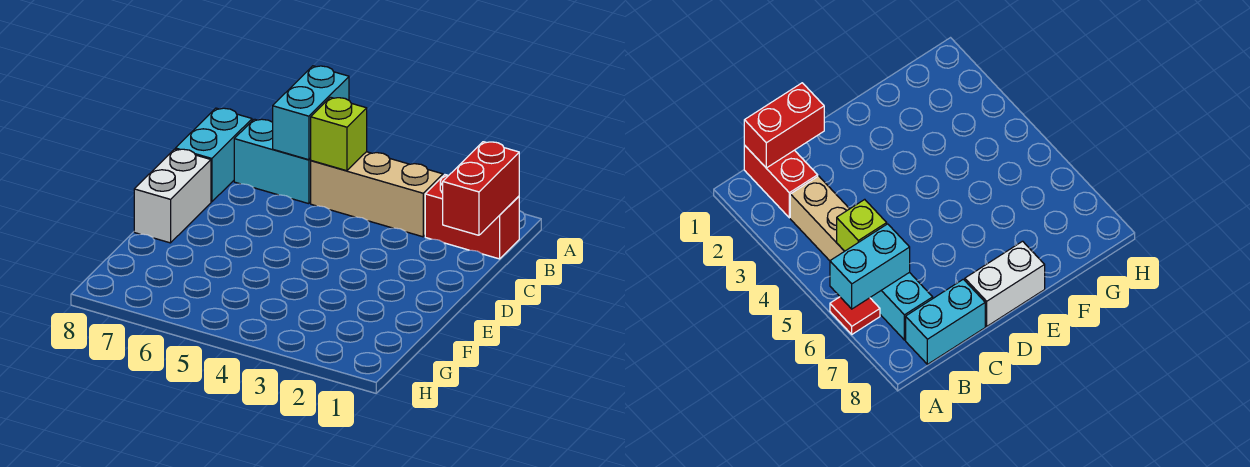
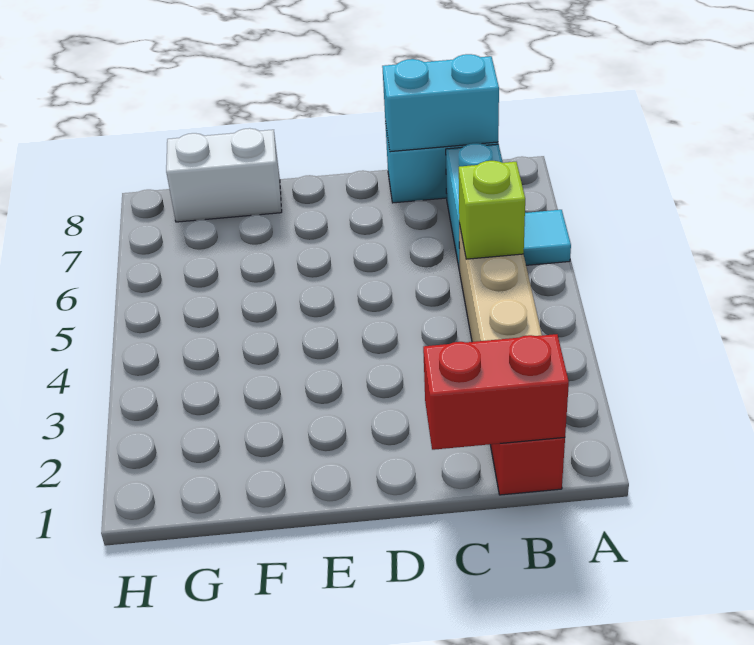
red 1x1 tile [830,297,880,334] -> cyan 1x1 tile [524,210,571,265]
cyan 1x2 brick [273,66,349,160] -> cyan 1x2 brick moved to [382,54,499,152]
white 1x2 brick [134,149,211,243] -> white 1x2 brick moved to [166,128,282,222]

